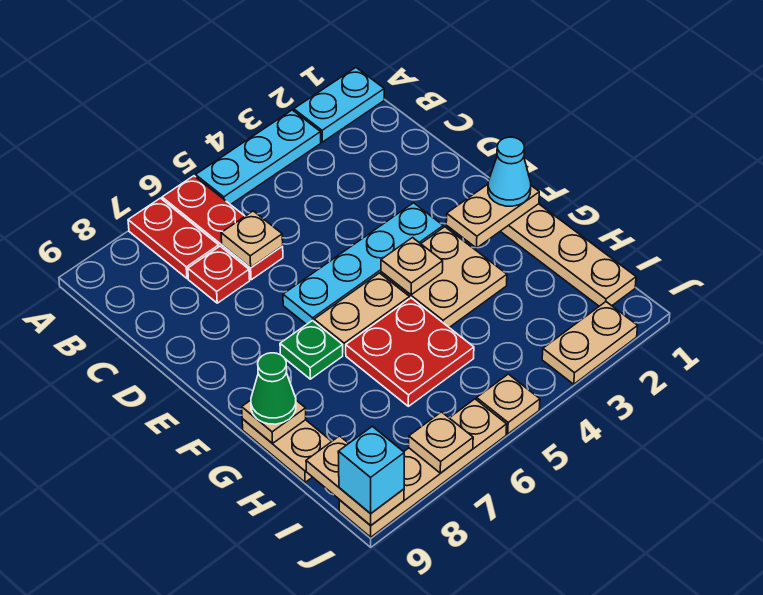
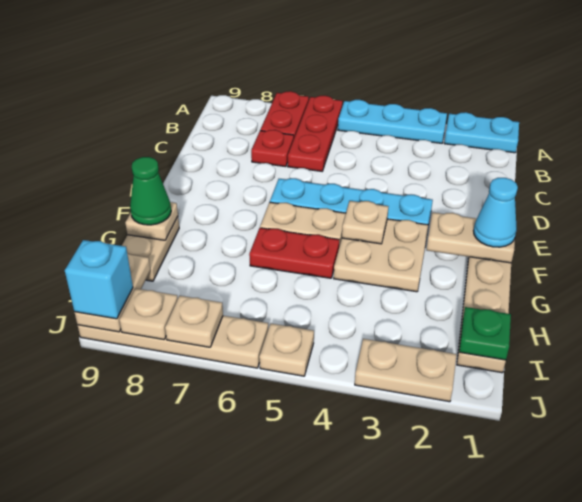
tan 1x1 plate [221,211,283,268] -> tan 1x1 plate moved to [119,288,178,339]
green 1x1 plate [280,320,343,379] -> green 1x1 plate moved to [459,307,511,360]
red 2x2 plate [346,298,474,406] -> red 1x2 plate [249,228,339,278]

